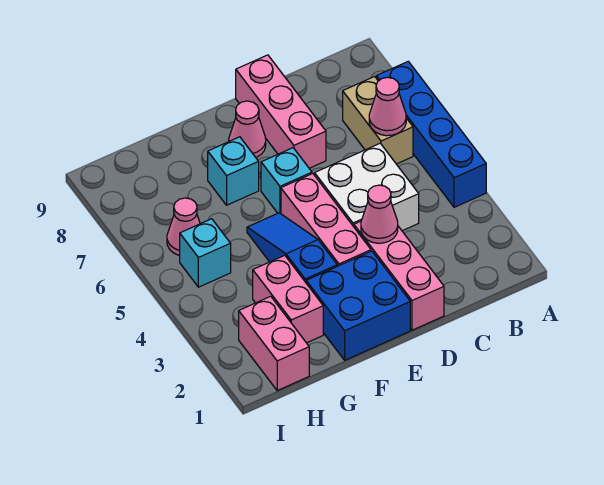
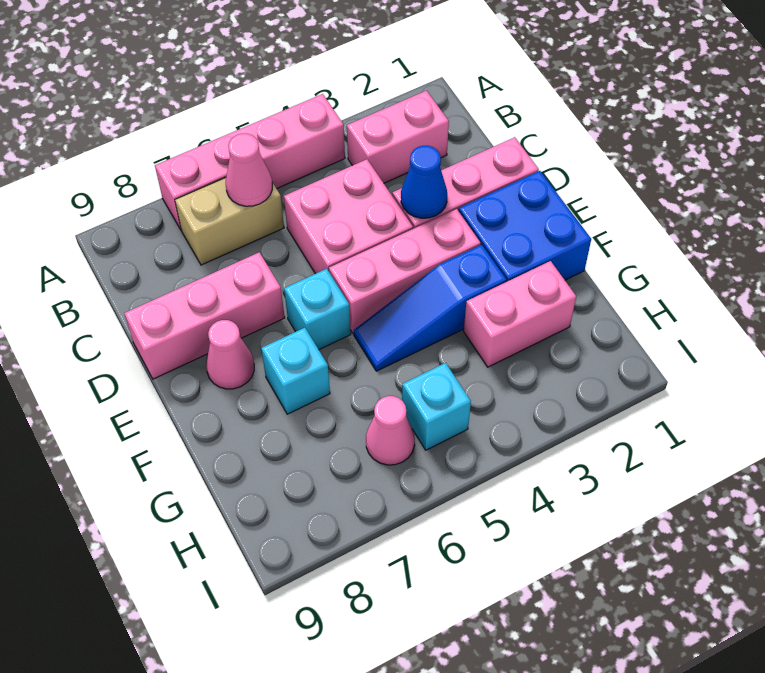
blue 1x4 brick [376,61,486,207] -> pink 1x4 brick [155,94,345,229]
white 2x2 brick [315,143,419,231] -> pink 2x2 brick [284,159,413,274]
pink 1x1 cone [361,185,398,243] -> blue 1x1 cone [401,146,447,218]
pink 1x2 brick [239,296,309,391] -> pink 1x2 brick moved to [347,91,449,183]

